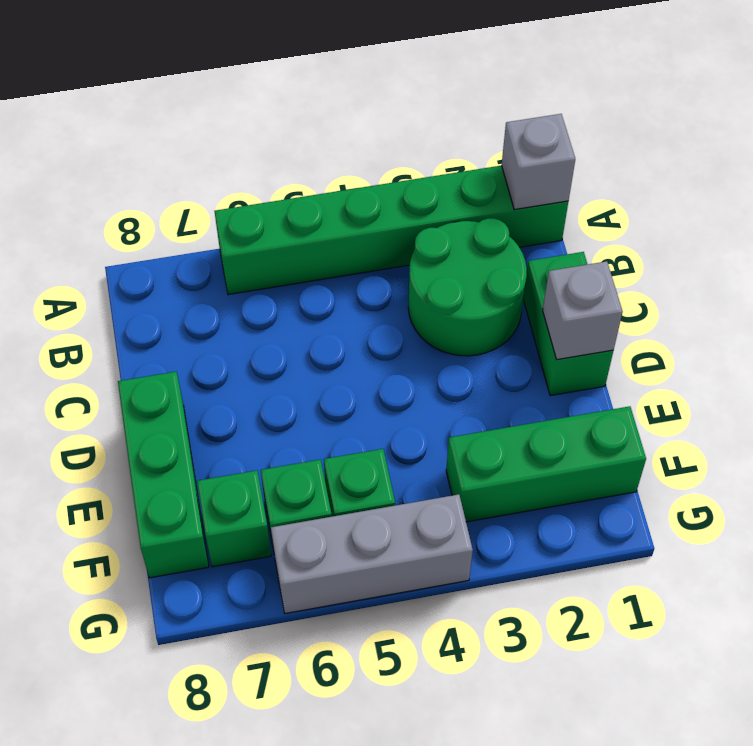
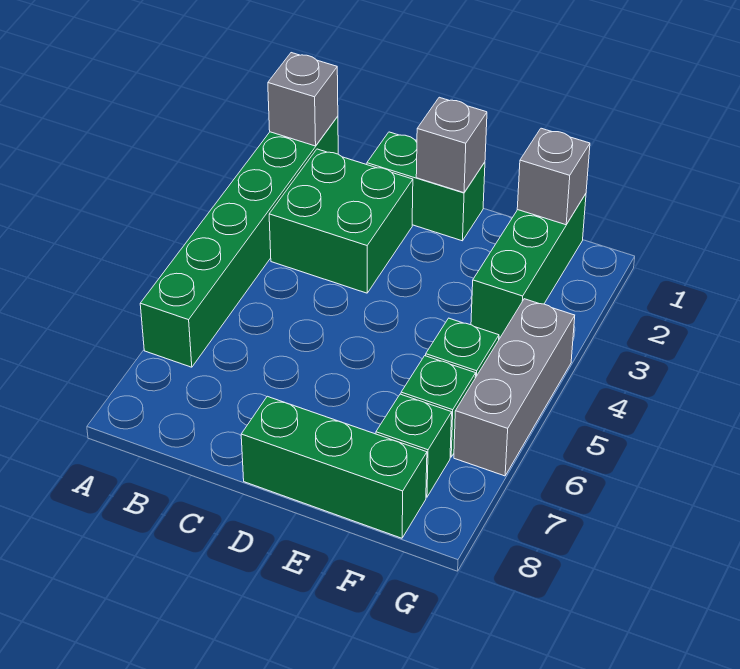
green 2x2 round brick [408,218,527,356] -> green 2x2 brick [269,149,413,293]
none -> grey 1x1 brick [517,128,590,225]

